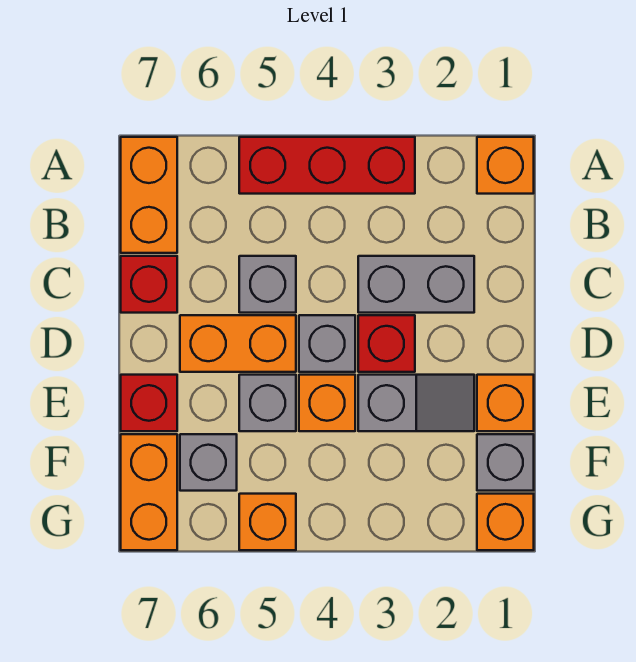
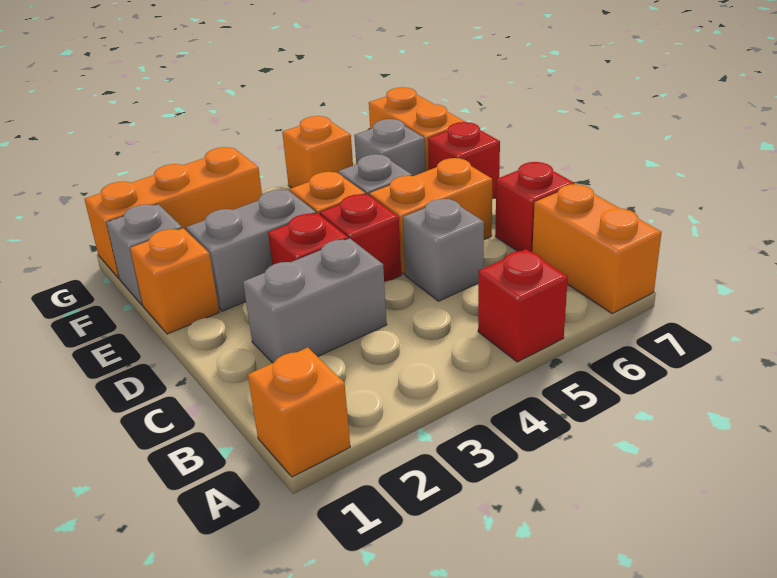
red 1x3 brick [239,137,415,194] -> red 1x1 brick [478,249,568,362]
grey 1x1 brick [299,315,355,372] -> red 1x1 brick [320,194,401,282]
grey 1x2 slope [358,375,474,431] -> grey 1x2 brick [186,190,316,311]
orange 1x1 brick [477,494,534,550] -> orange 1x3 brick [85,147,262,278]

